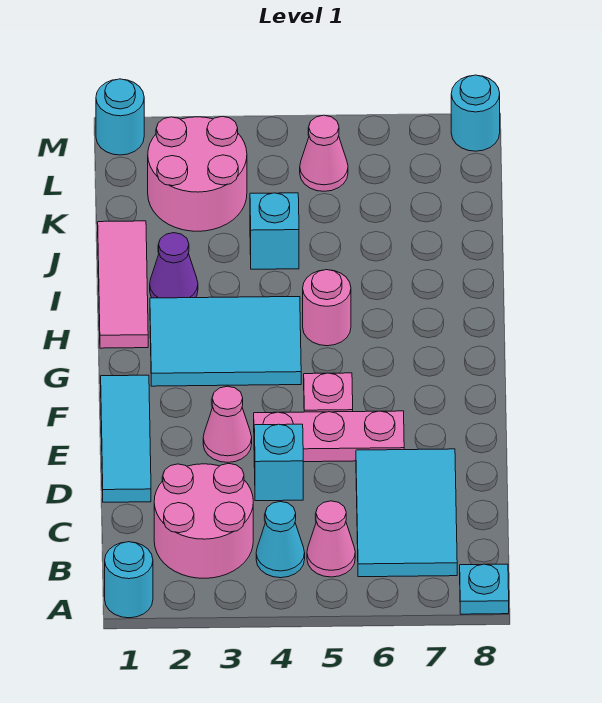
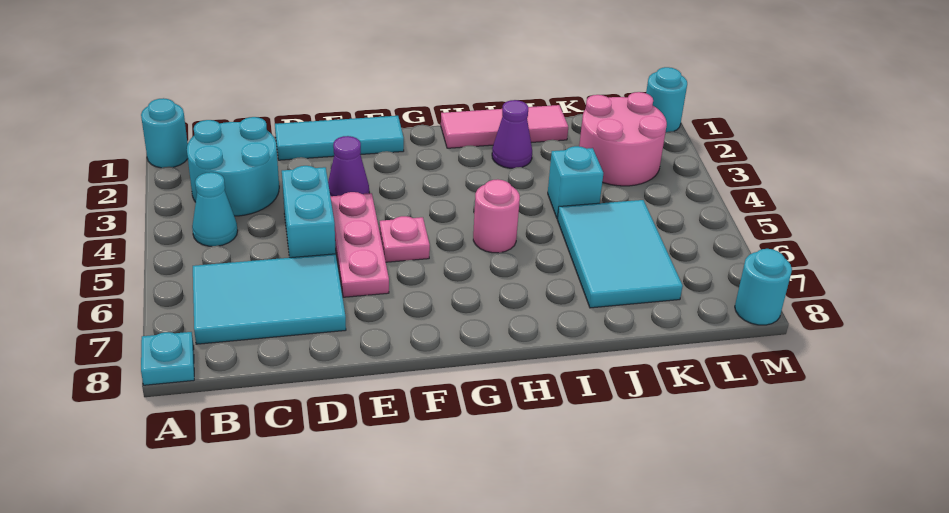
pink 2x2 round brick [154,464,253,578] -> cyan 2x2 round brick [187,117,279,216]
pink 1x1 cone [307,501,355,577] -> none
cyan 1x1 brick [254,424,303,501] -> cyan 1x2 brick [282,166,336,258]
pink 1x1 cone [203,386,252,462] -> purple 1x1 cone [328,136,369,196]
cyan 2x3 tile [150,297,301,386] -> cyan 2x3 tile moved to [557,200,683,308]
pink 1x1 cone [300,115,348,191] -> none

